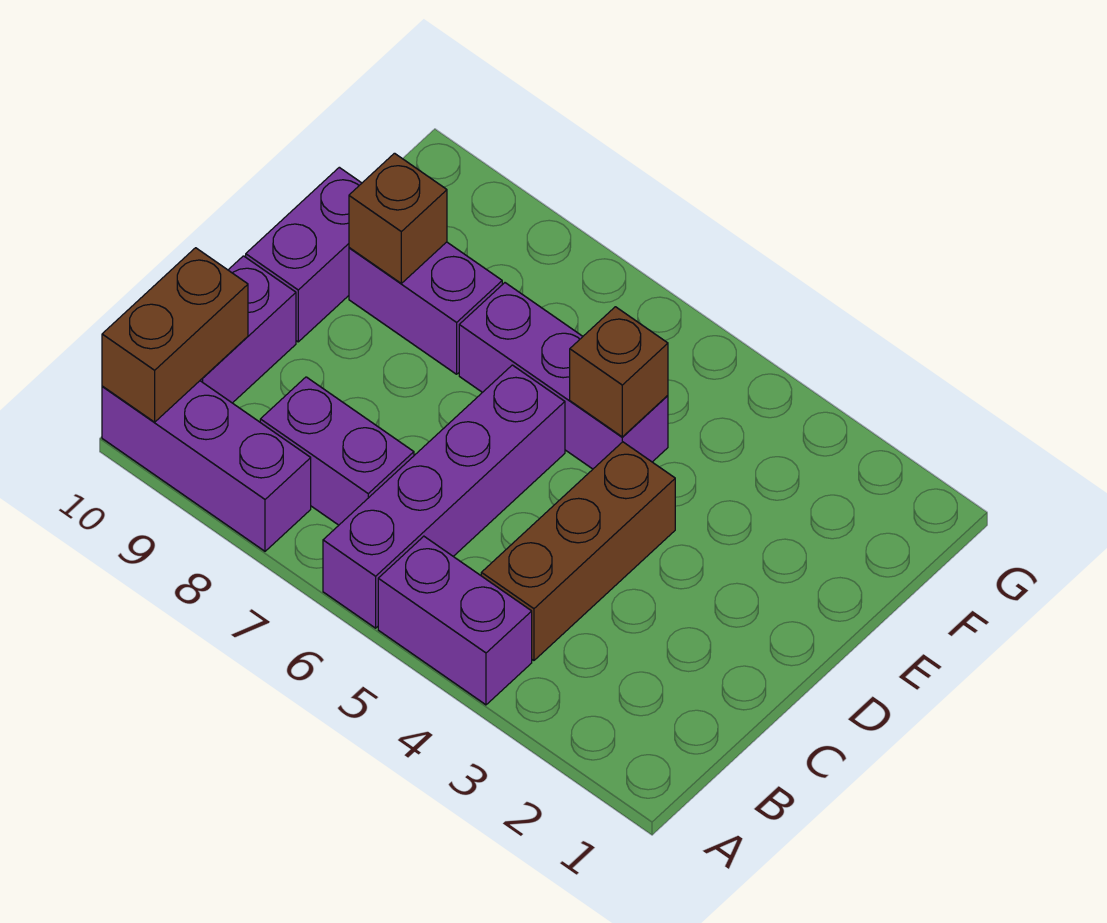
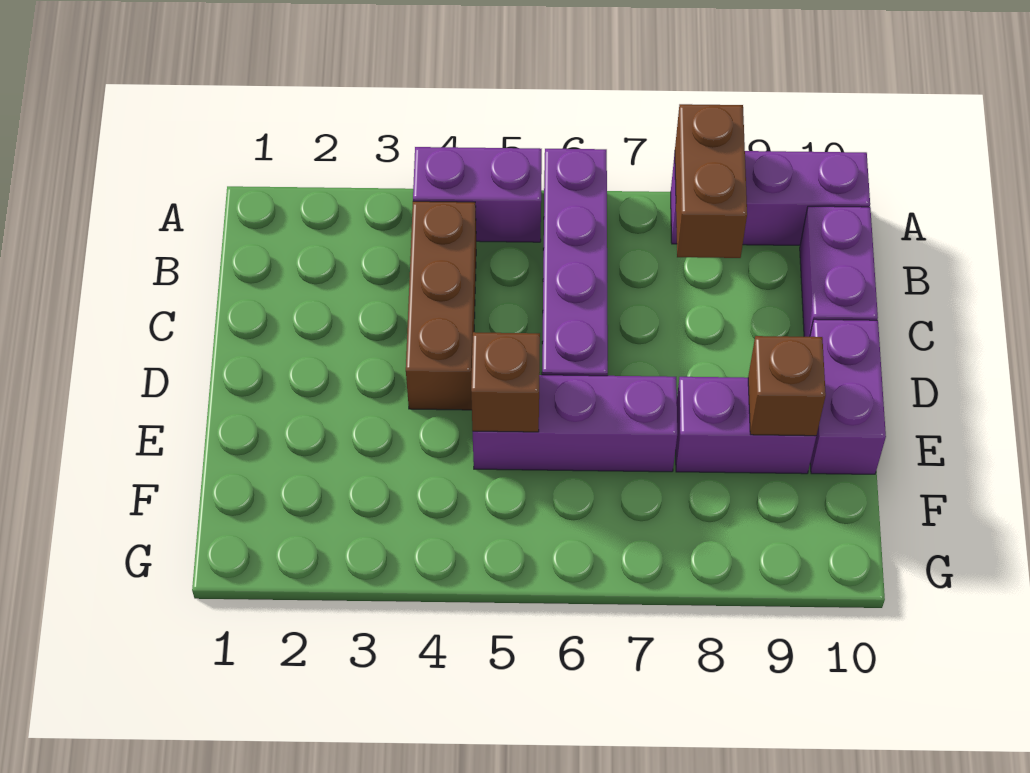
brown 1x2 brick [102,248,248,422] -> brown 1x2 brick moved to [675,104,747,258]
purple 1x2 brick [260,377,414,525] -> none

